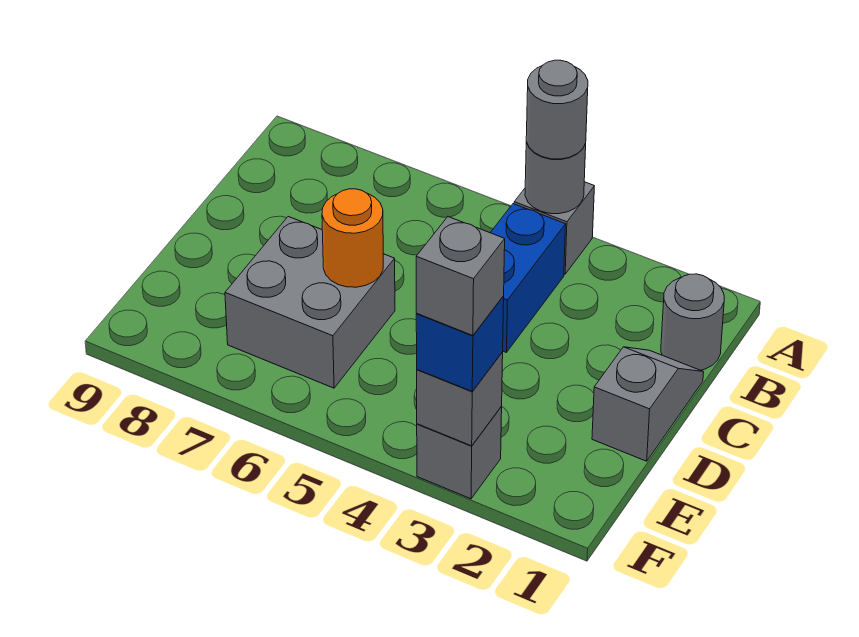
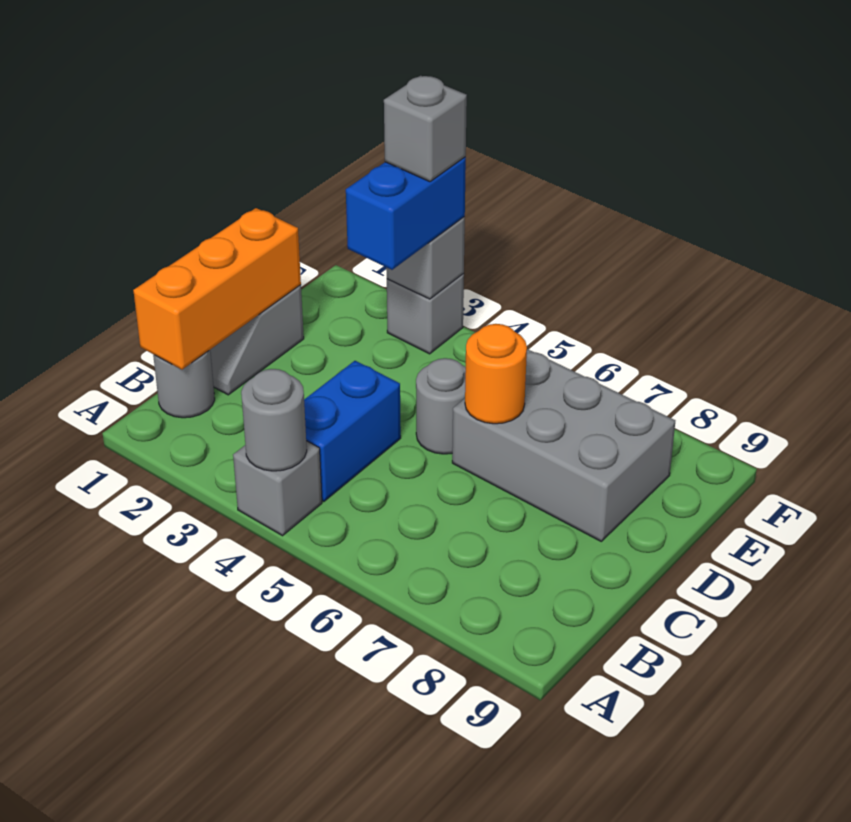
grey 1x1 round brick [526,60,588,159] -> grey 1x1 round brick moved to [416,358,466,454]
none -> orange 1x3 brick [133,208,301,370]
grey 2x2 brick [225,217,395,388] -> grey 2x3 brick [452,349,675,541]
blue 1x1 brick [416,296,504,391] -> blue 1x2 brick [346,157,466,270]

